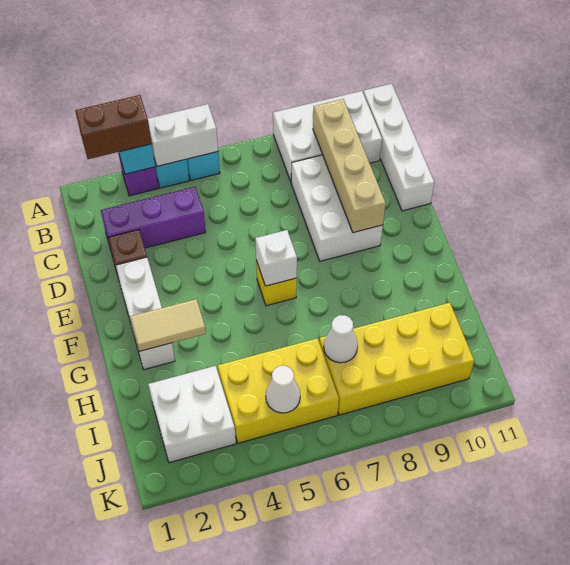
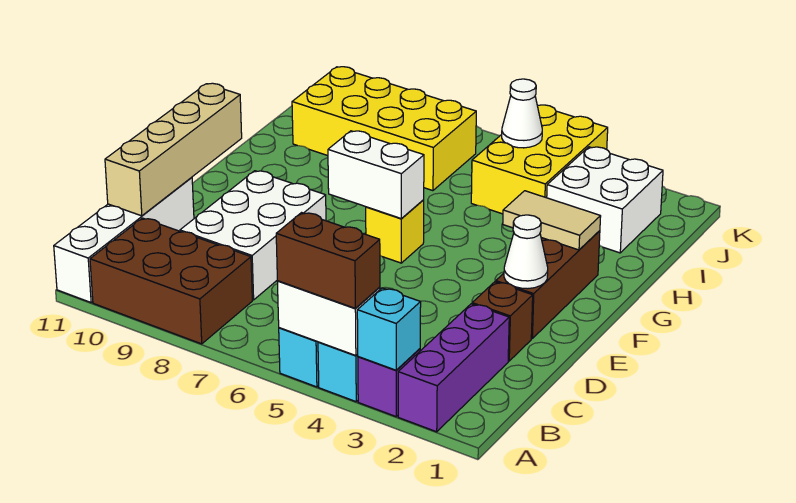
brown 1x2 brick [75,95,152,159] -> brown 1x2 brick moved to [276,213,380,308]
white 2x3 brick [273,91,382,182] -> brown 2x3 brick [90,218,252,344]
tan 1x4 brick [313,99,386,233] -> tan 1x4 brick moved to [105,83,242,216]
purple 1x3 brick [101,187,206,249] -> purple 1x3 brick turned to [398,304,509,432]
white 1x3 brick [116,257,175,370] -> brown 1x3 brick [496,231,600,338]
white 1x1 brick [255,230,297,286] -> white 1x2 brick [328,131,424,218]
yellow 2x3 brick [218,338,339,443] -> yellow 2x3 brick turned to [471,105,608,214]
white 1x1 cone [324,315,358,363] -> white 1x1 cone moved to [504,215,548,289]

